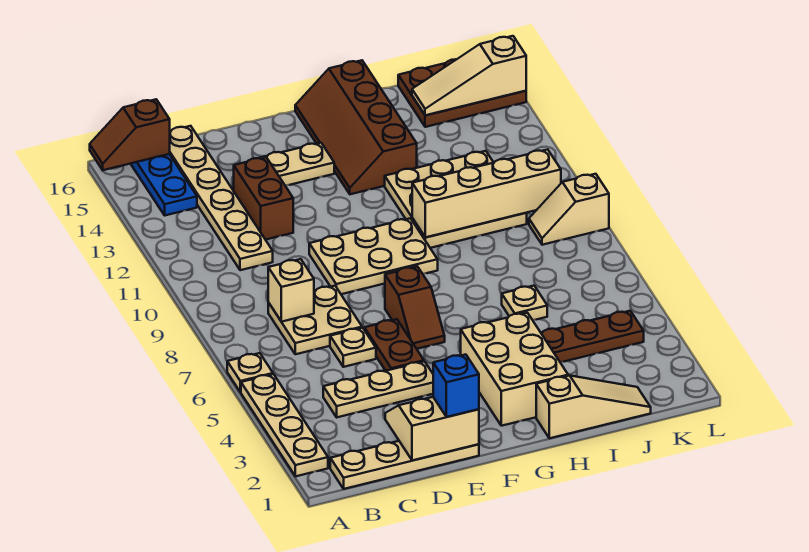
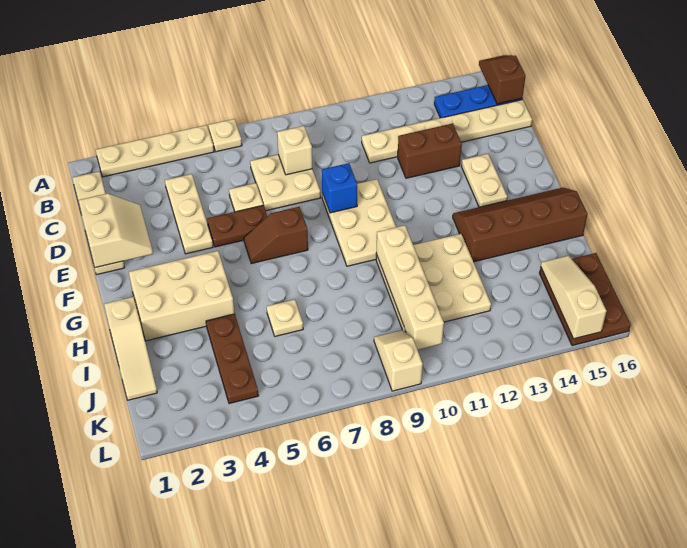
blue 1x1 brick [433,354,479,417] -> blue 1x1 brick moved to [322,163,357,213]

